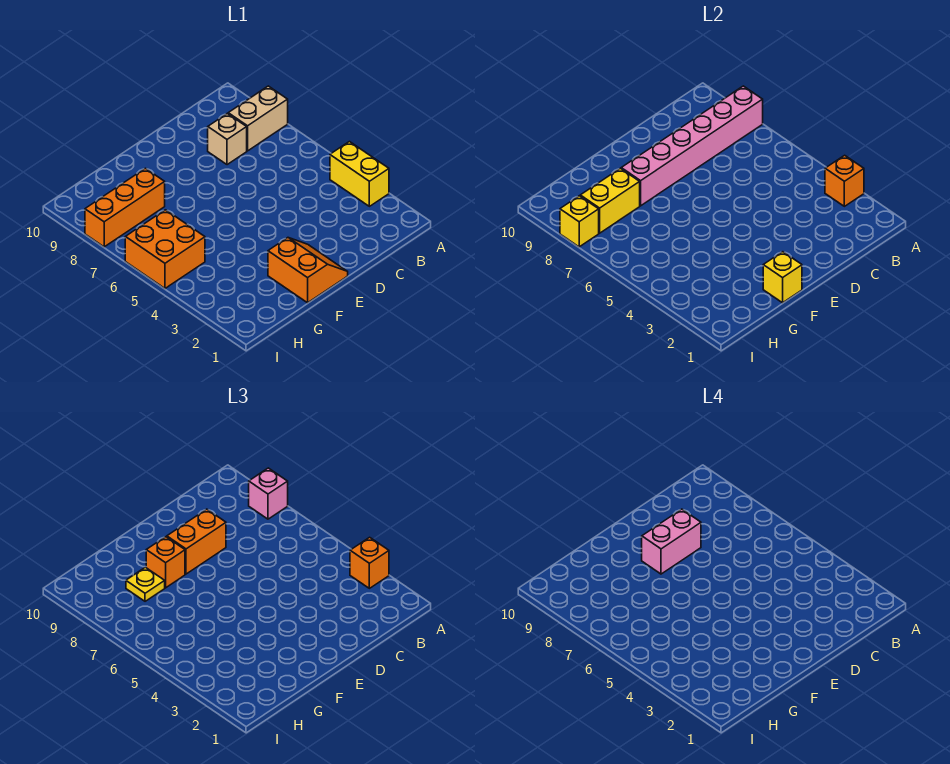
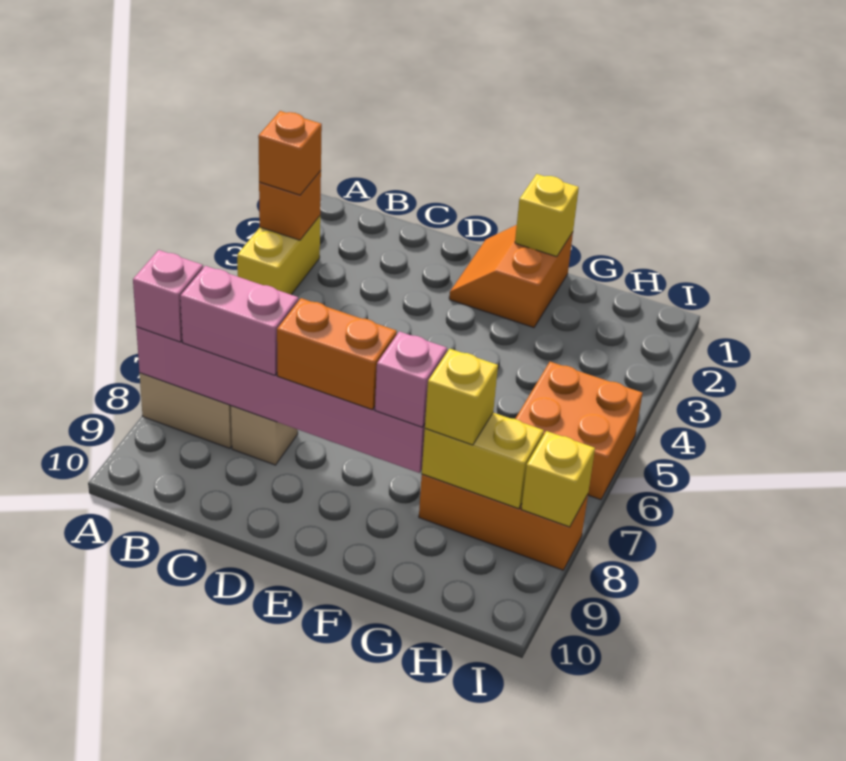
pink 1x2 brick [642,509,701,574] -> pink 1x2 brick moved to [180,266,298,375]
orange 1x1 brick [146,537,185,588] -> pink 1x1 brick [375,331,447,427]
yellow 1x1 plate [126,567,165,601] -> yellow 1x1 brick [425,349,498,445]

